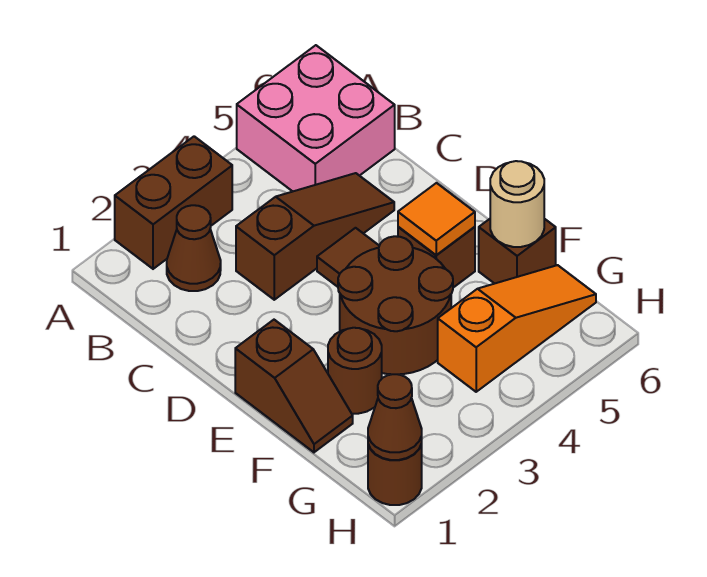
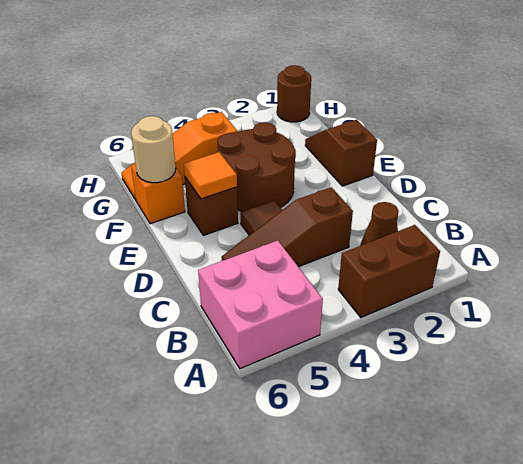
brown 1x1 round brick [328,328,382,414] -> none
brown 1x1 brick [479,219,556,284] -> orange 1x1 brick [131,164,185,224]
brown 1x1 cone [368,374,422,460] -> none

